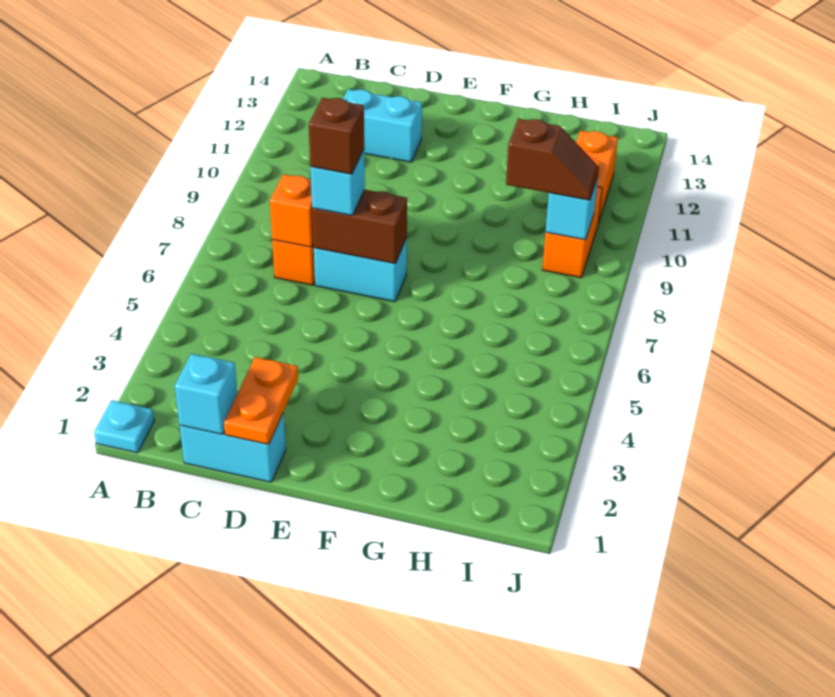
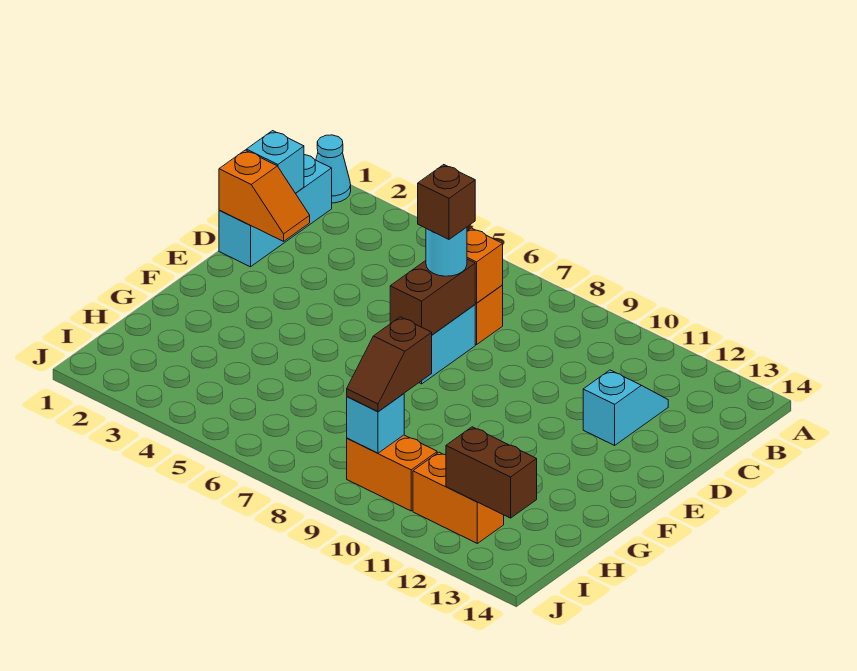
cyan 1x1 plate [94,400,154,453] -> cyan 1x1 cone [316,135,351,203]
cyan 1x2 brick [180,413,286,482] -> cyan 1x3 brick [219,155,332,267]
cyan 1x2 brick [343,89,422,162] -> cyan 1x2 slope [583,370,668,445]
orange 1x2 plate [224,357,298,444] -> orange 1x2 slope [219,150,310,241]
cyan 1x1 brick [310,150,365,216] -> cyan 1x1 round brick [426,227,467,276]
none -> brown 1x2 brick [446,427,537,518]

